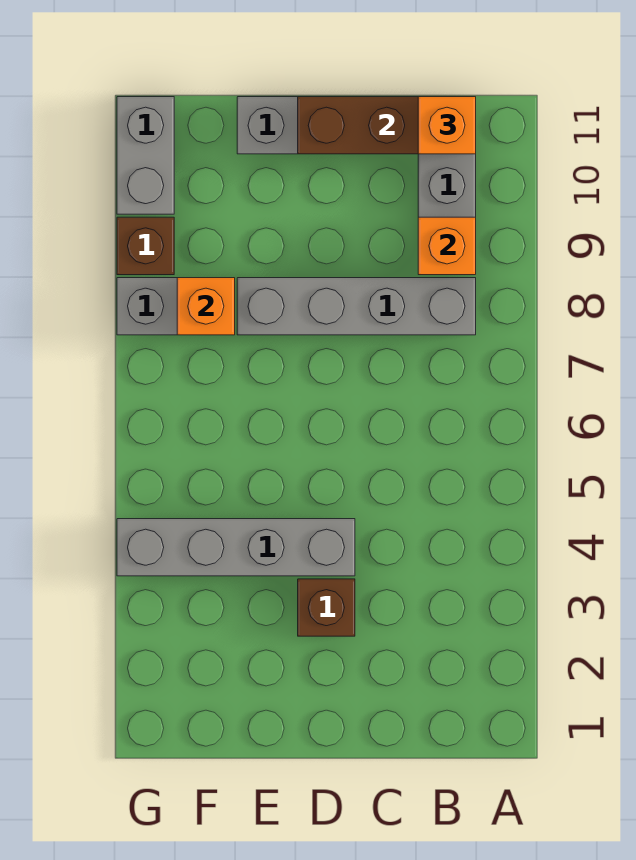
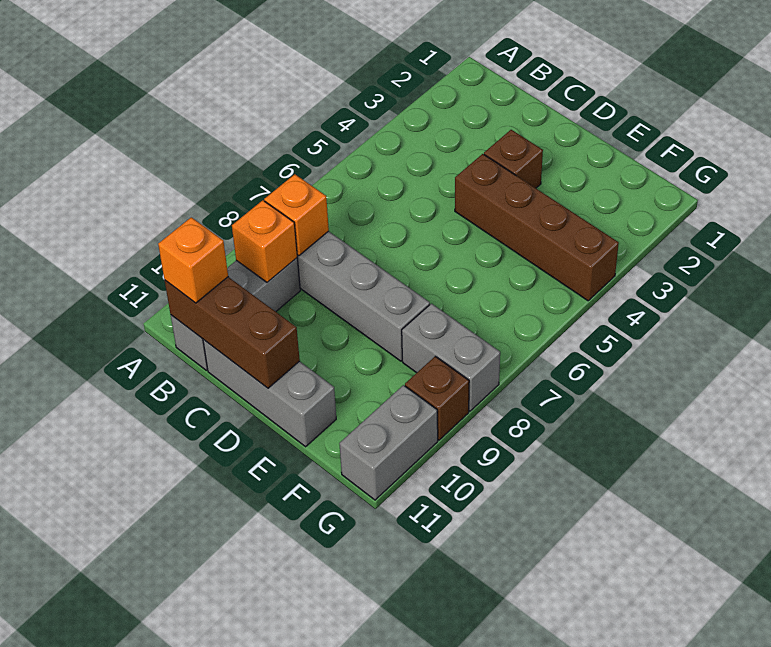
grey 1x4 brick [117,519,355,576] -> brown 1x4 brick [455,154,619,301]
orange 1x1 brick [177,278,235,335] -> orange 1x1 brick moved to [264,174,329,256]

